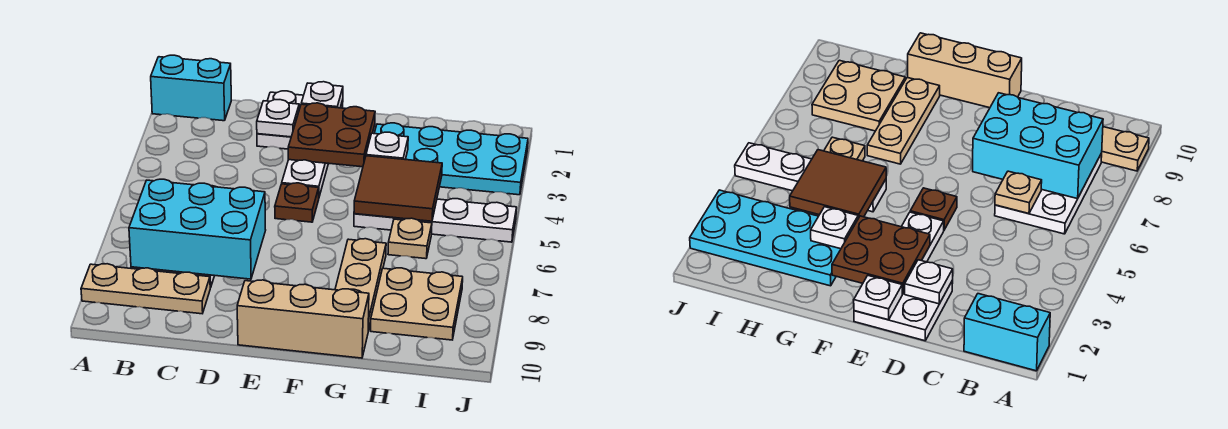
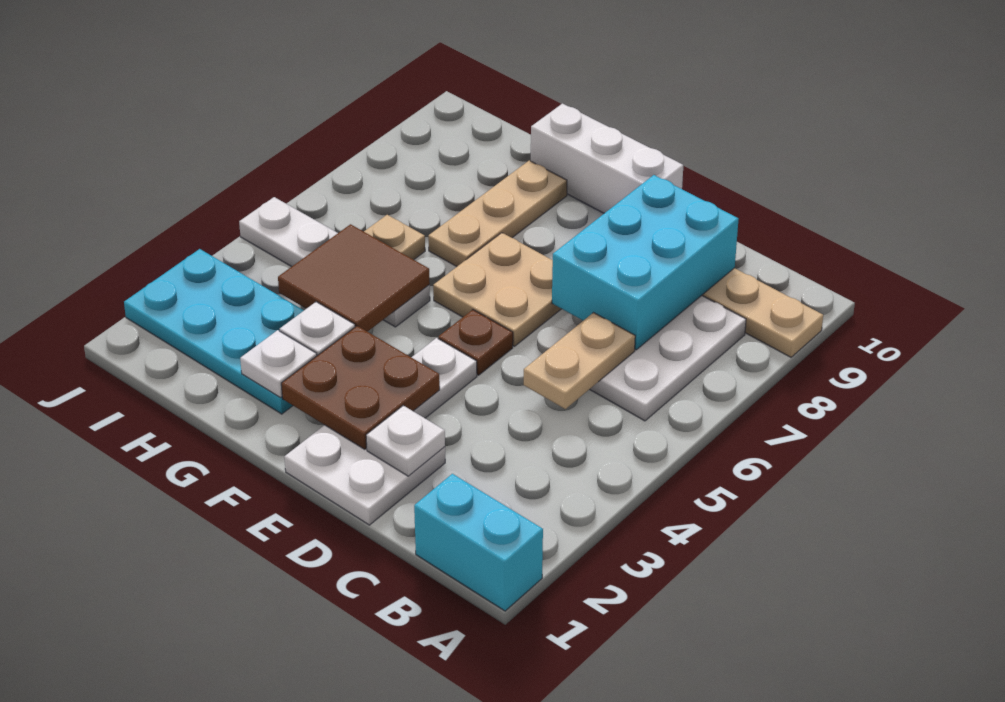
cyan 2x3 brick [129,179,266,279] -> cyan 2x3 brick turned to [552,175,739,350]
tan 1x1 plate [995,171,1042,214] -> tan 1x2 plate [524,313,635,409]
white 1x1 plate [301,82,343,108] -> white 1x1 plate moved to [240,330,317,398]
tan 1x3 brick [237,280,369,358] -> white 1x3 brick [531,104,683,213]
tan 2x2 plate [371,268,463,340] -> tan 2x2 plate moved to [433,233,561,346]

